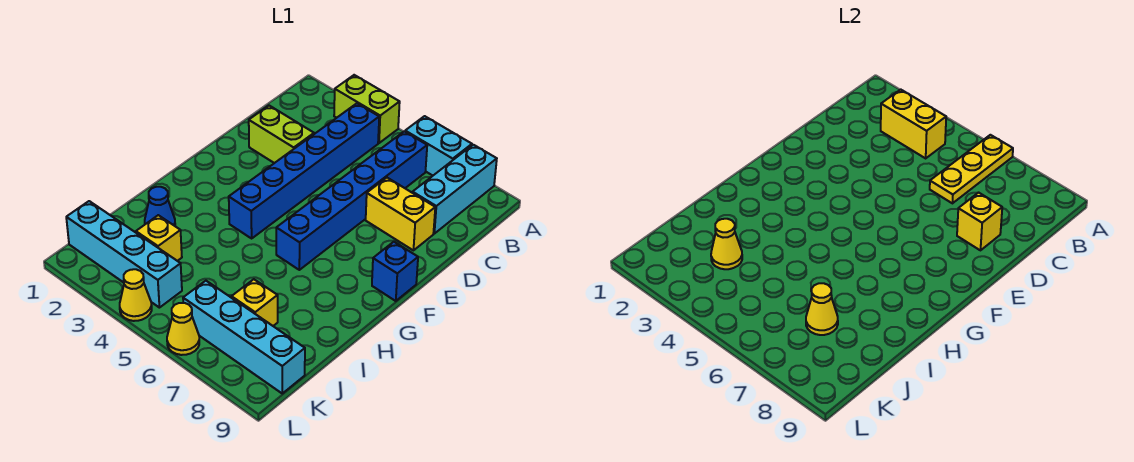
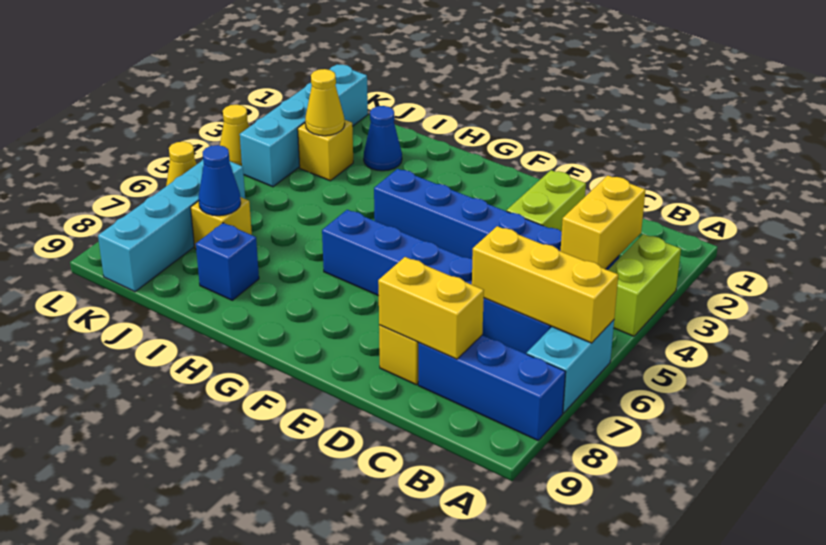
yellow 1x3 plate [930,135,1013,203] -> yellow 1x3 brick [472,226,618,343]
cyan 1x3 brick [413,145,497,234] -> blue 1x3 brick [418,335,566,440]
yellow 1x1 brick [957,193,1002,250] -> yellow 1x2 brick [378,257,484,359]
blue 1x1 brick [372,242,418,301] -> blue 1x1 brick moved to [196,223,259,300]
yellow 1x1 cone [806,283,838,335] -> blue 1x1 cone [199,145,241,216]

